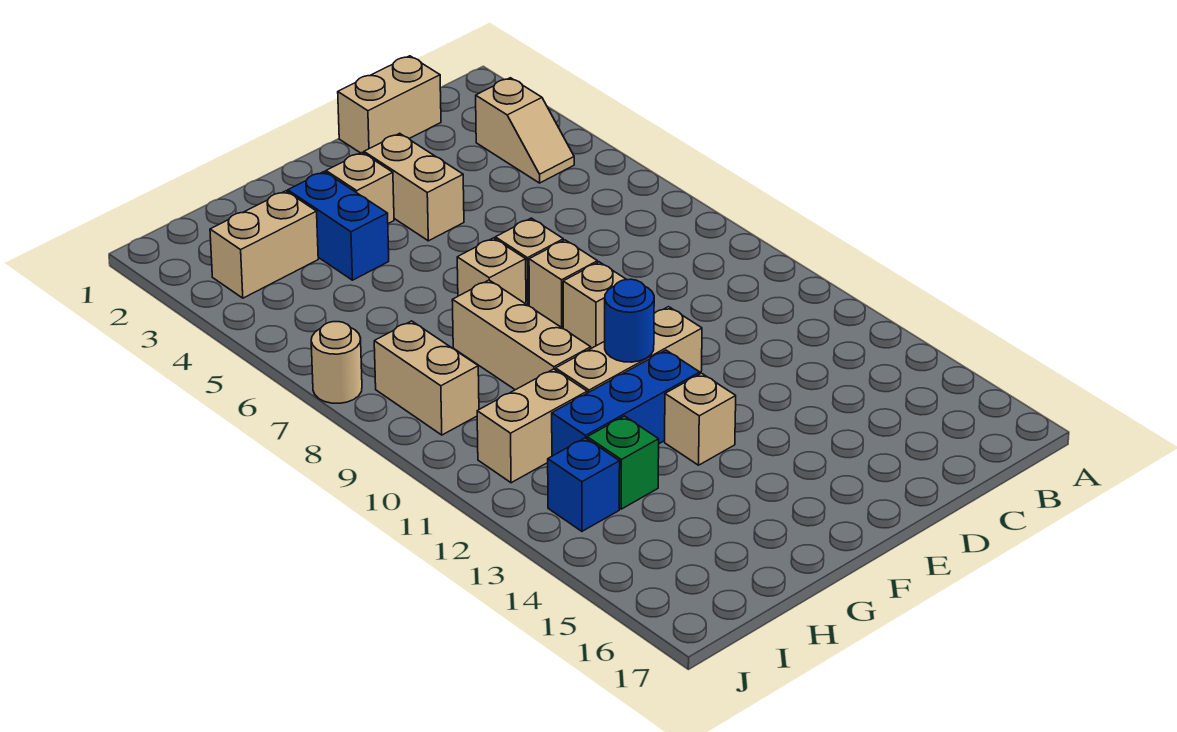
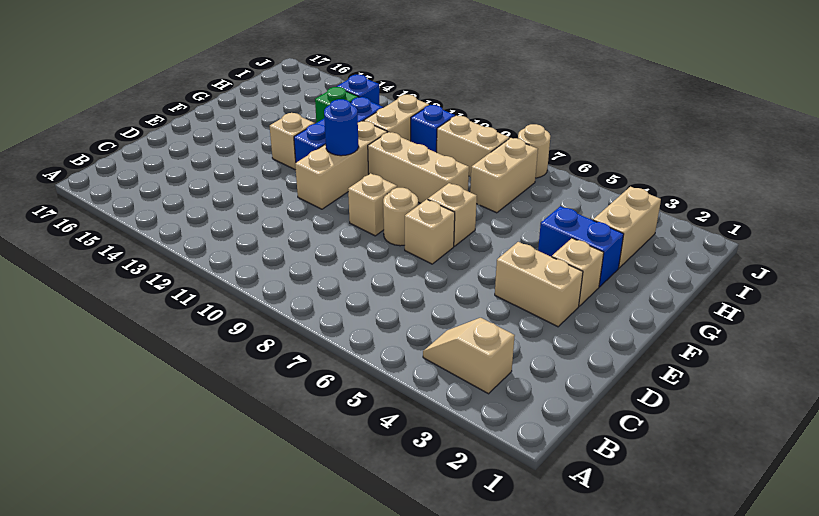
tan 1x2 brick [338,56,441,153] -> tan 1x2 brick moved to [470,138,538,213]
tan 1x1 brick [529,240,598,328] -> tan 1x1 round brick [383,188,418,246]
none -> blue 1x1 brick [411,105,455,152]

